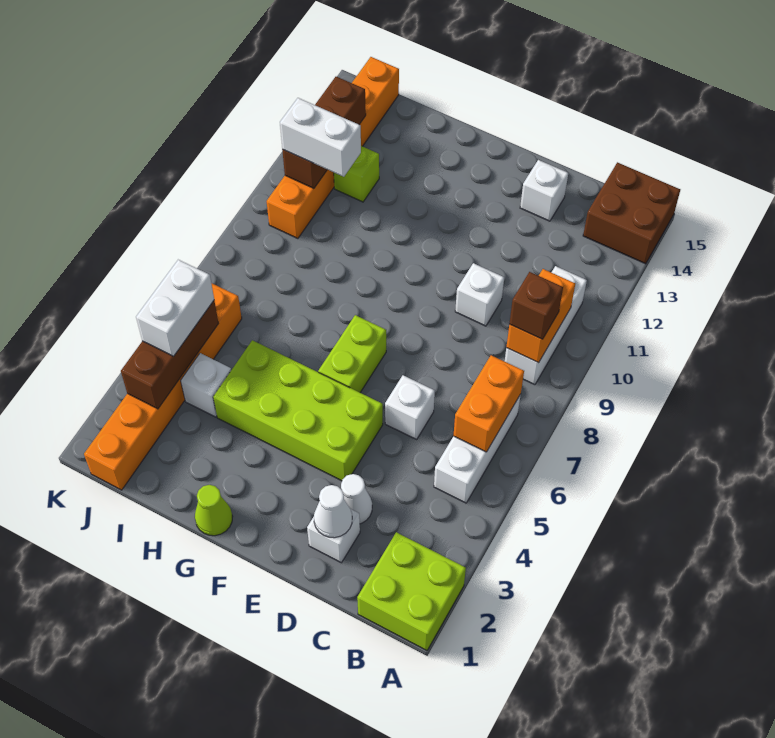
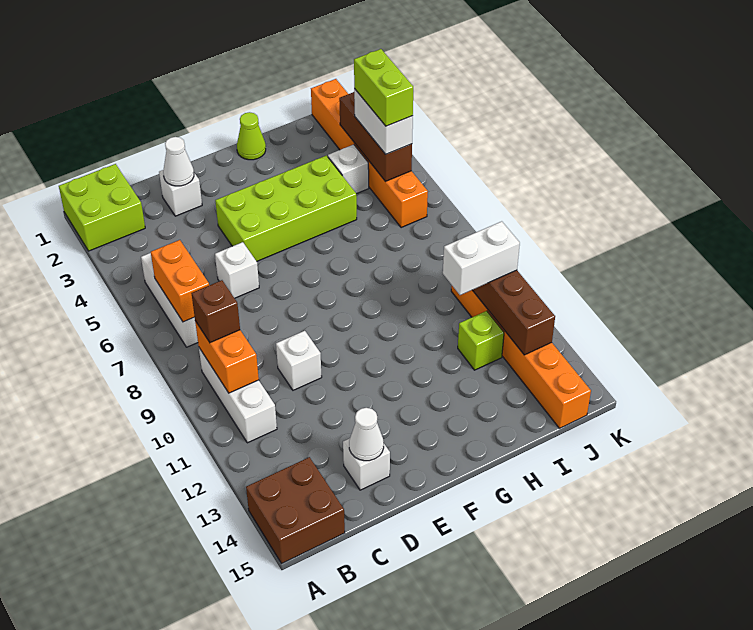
white 1x1 cone [341,474,372,524] -> white 1x1 cone moved to [349,408,384,461]
lime 1x2 brick [318,315,386,392] -> lime 1x2 brick moved to [354,49,413,126]

